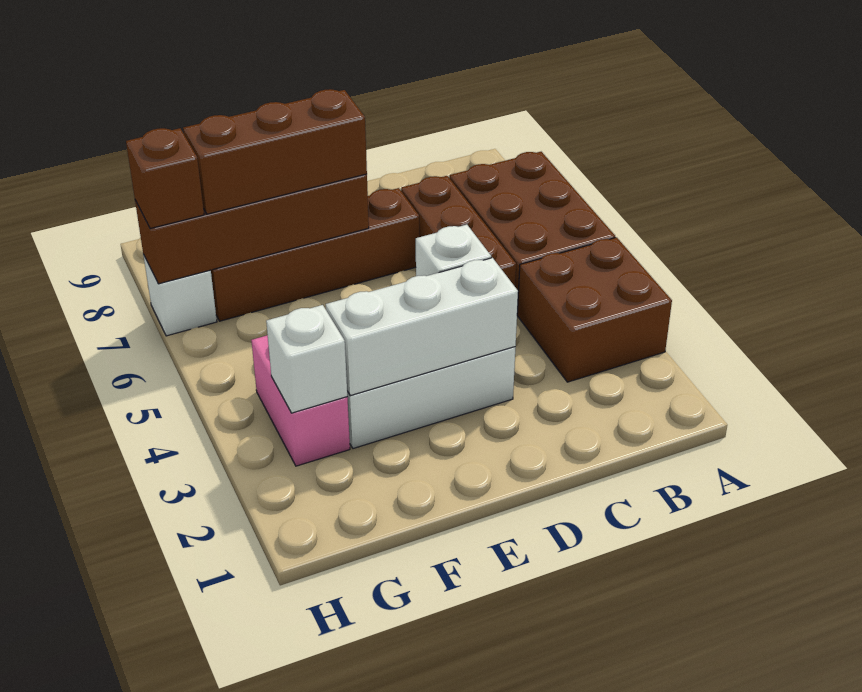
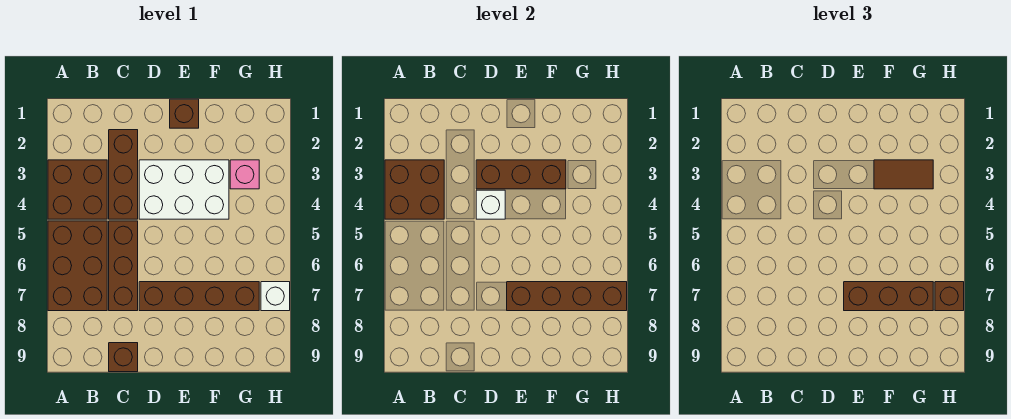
none -> brown 2x2 brick [385,160,444,219]
none -> brown 1x3 brick [109,130,138,219]
none -> brown 1x1 brick [109,343,138,372]
white 1x3 brick [326,258,518,396] -> brown 1x3 brick [476,160,566,189]
none -> brown 1x1 brick [170,99,199,128]
none -> brown 1x2 tile [874,160,933,189]
pink 1x2 brick [251,335,350,466] -> pink 1x1 brick [230,160,259,189]
white 1x1 brick [266,305,347,413] -> none

